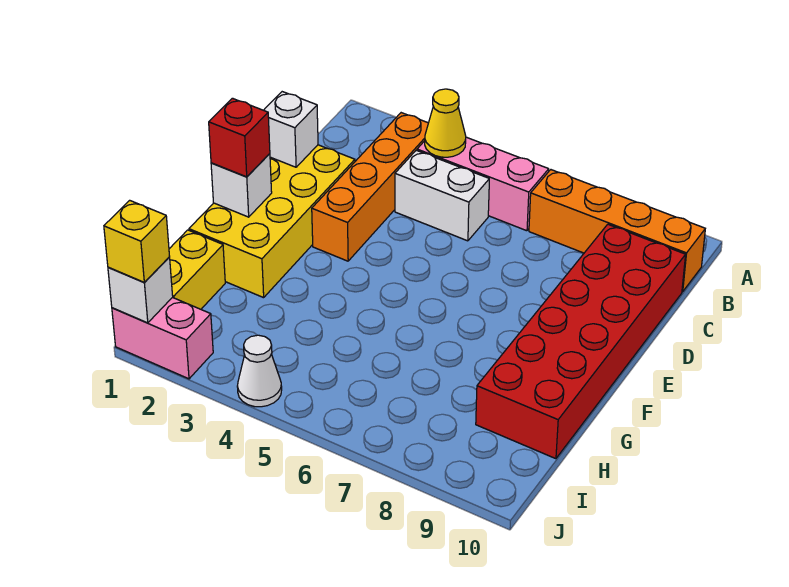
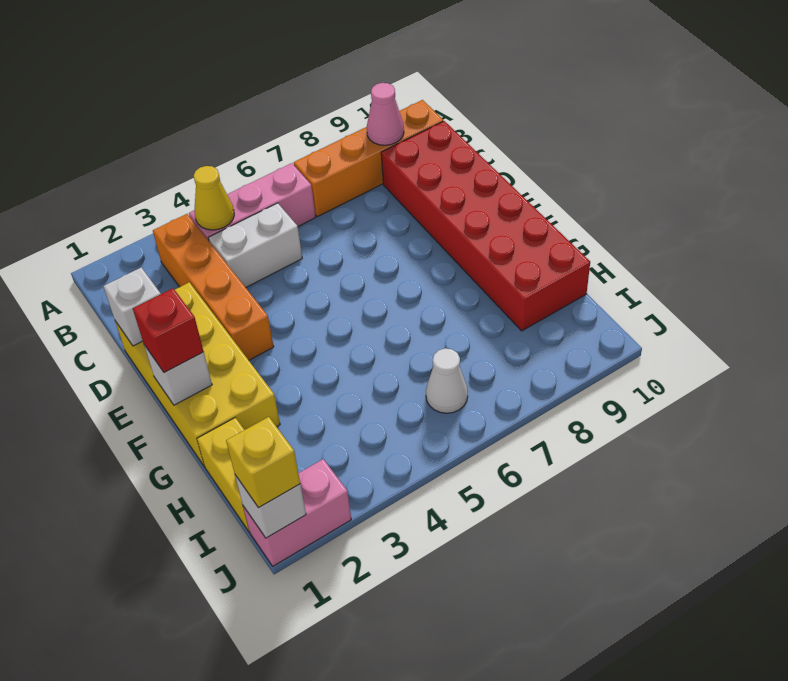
none -> pink 1x1 cone [367,83,404,145]
white 1x1 cone [237,335,282,407] -> white 1x1 cone moved to [426,348,468,413]

